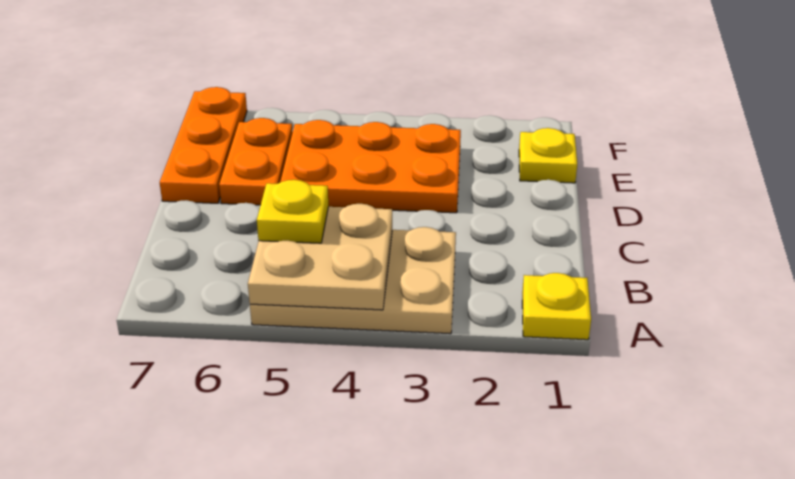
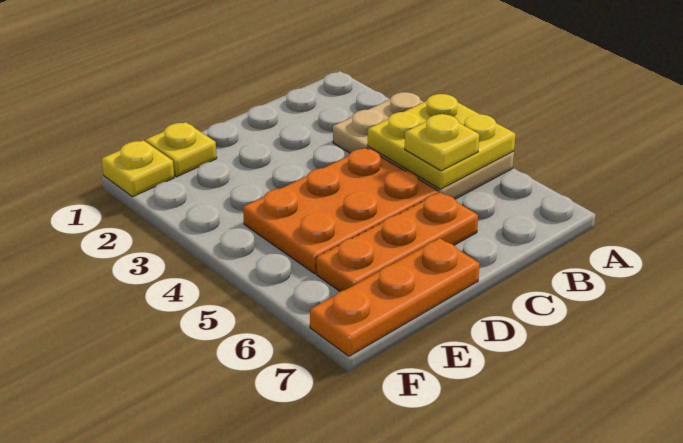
yellow 1x1 plate [522,273,591,340] -> yellow 1x1 plate moved to [102,140,174,197]
tan 2x2 plate [248,204,392,310] -> yellow 2x2 plate [368,94,515,189]
orange 2x3 plate [280,120,461,213] -> orange 2x3 plate turned to [243,148,438,274]
orange 1x2 plate [219,118,293,205] -> orange 1x3 plate [316,192,478,292]

